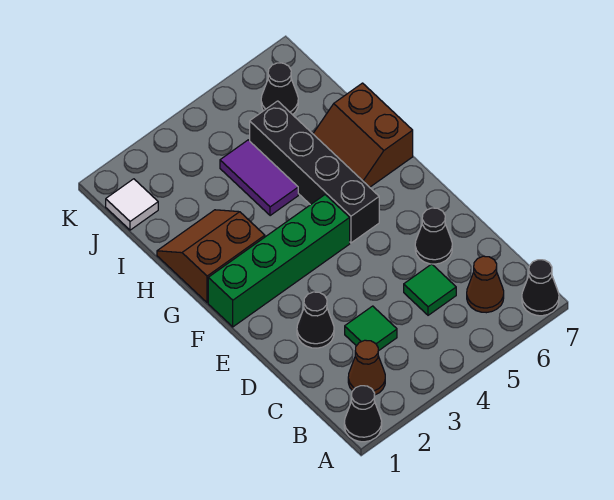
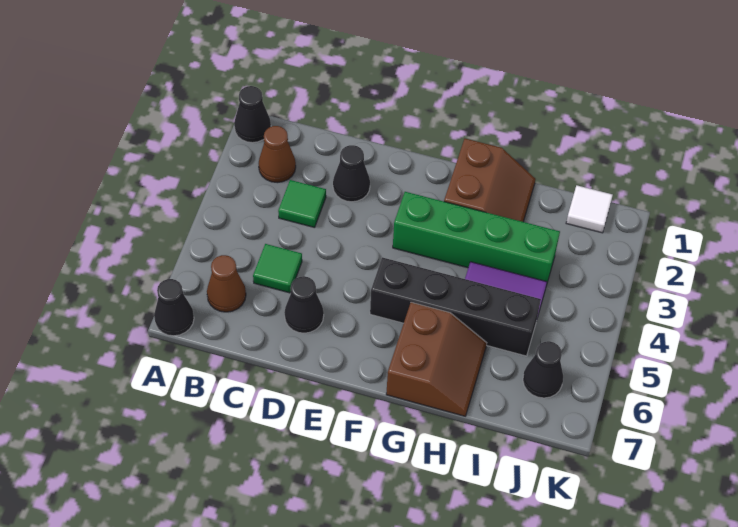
green 1x4 brick [208,195,350,327] -> green 1x4 brick turned to [393,192,560,286]
brown 2x2 slope [313,83,413,187] -> brown 2x2 slope turned to [386,302,487,416]

